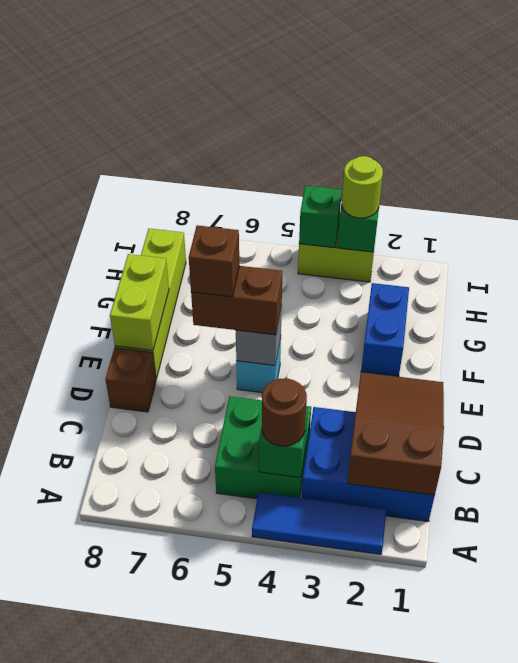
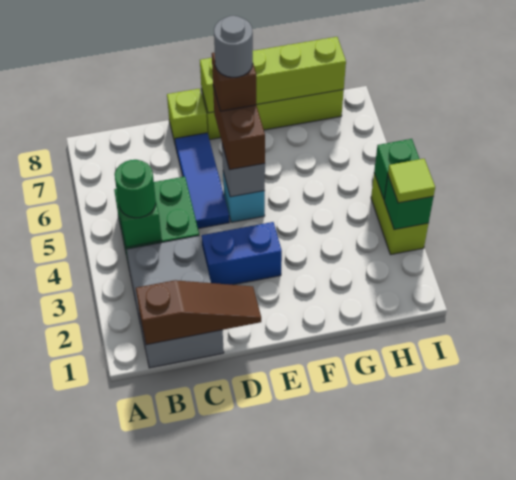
blue 1x3 tile [252,492,386,554] -> blue 1x3 tile moved to [175,133,229,229]
blue 2x3 brick [302,407,435,521] -> grey 2x3 brick [126,236,224,368]
brown 2x3 slope [347,372,444,495] -> brown 1x3 slope [136,280,261,345]
brown 1x1 round brick [262,379,307,446] -> green 1x1 round brick [115,160,156,218]
brown 1x1 brick [105,348,156,412] -> lime 1x1 brick [167,89,207,143]
none -> grey 1x1 round brick [214,16,253,77]
lime 1x2 brick [110,254,169,350] -> lime 1x4 brick [200,37,346,113]
blue 1x2 brick [361,283,409,377] -> blue 1x2 brick moved to [201,222,282,285]
lime 1x1 round brick [342,156,383,218] -> lime 1x1 tile [388,159,435,203]

